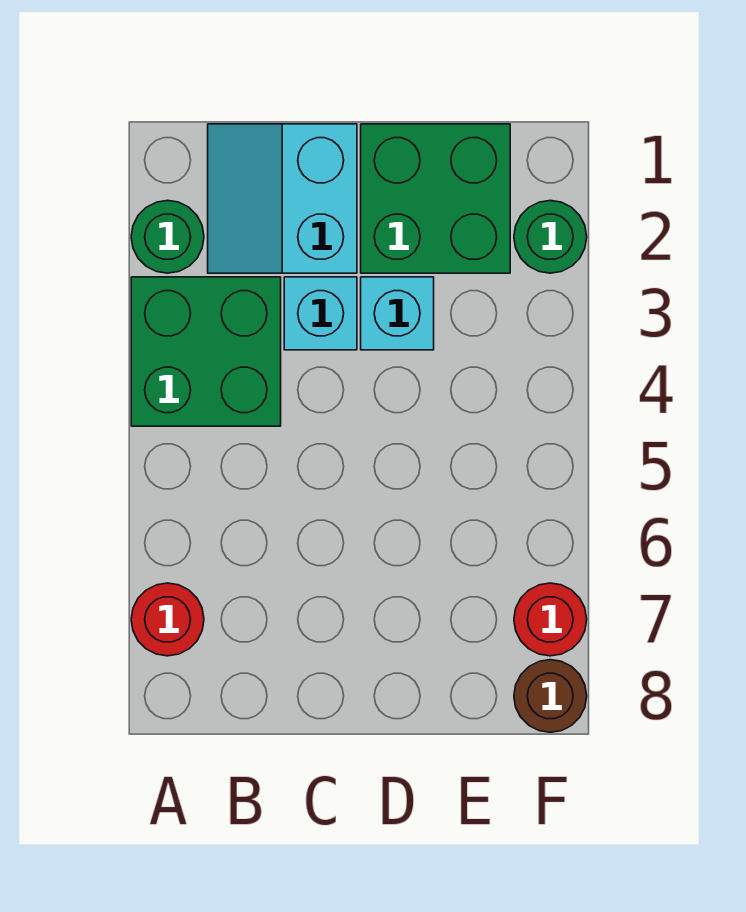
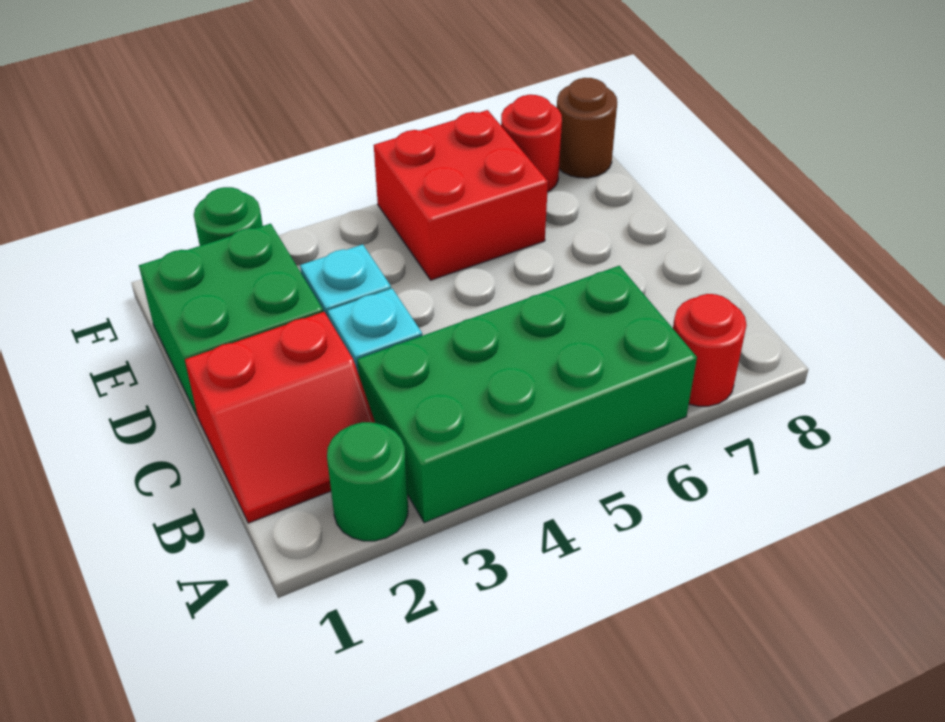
green 2x2 brick [131,277,281,426] -> green 2x4 brick [357,266,697,523]
cyan 2x2 slope [208,124,357,273] -> red 2x2 slope [185,312,375,523]
none -> red 2x2 brick [374,110,548,280]

